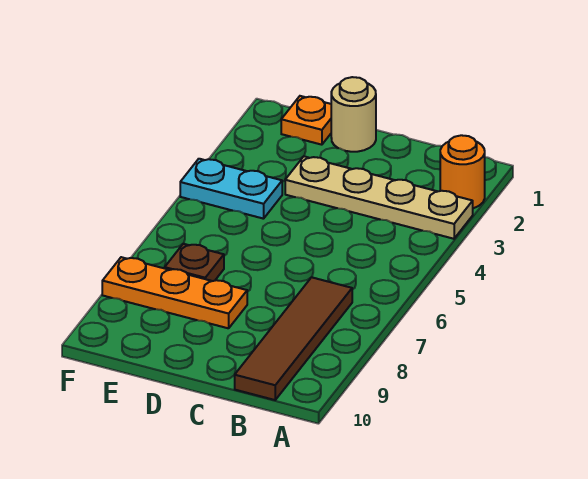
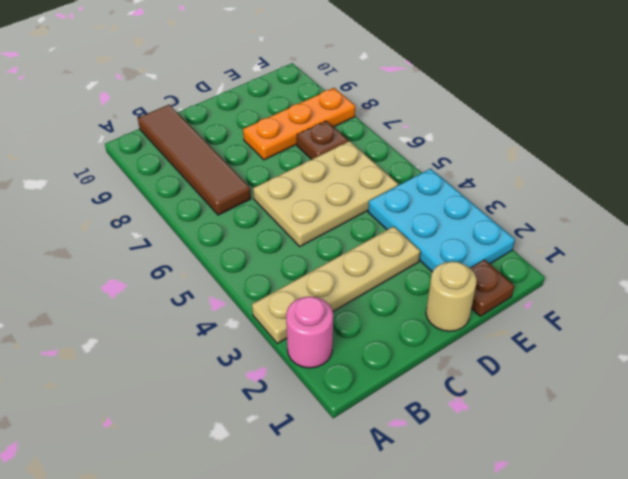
orange 1x1 round brick [440,135,485,208] -> pink 1x1 round brick [286,296,333,368]
none -> tan 2x3 plate [253,141,398,246]
orange 1x1 plate [281,96,331,145] -> brown 1x1 plate [470,260,514,316]
cyan 1x2 plate [180,159,282,219] -> cyan 2x3 plate [368,169,515,272]

